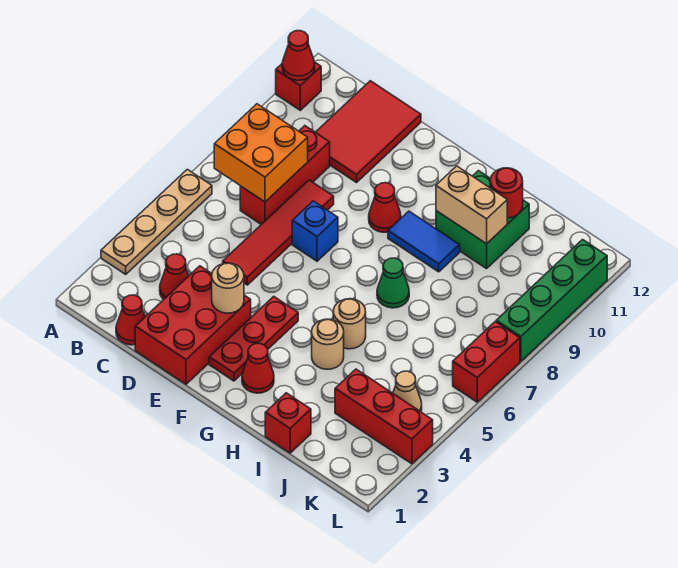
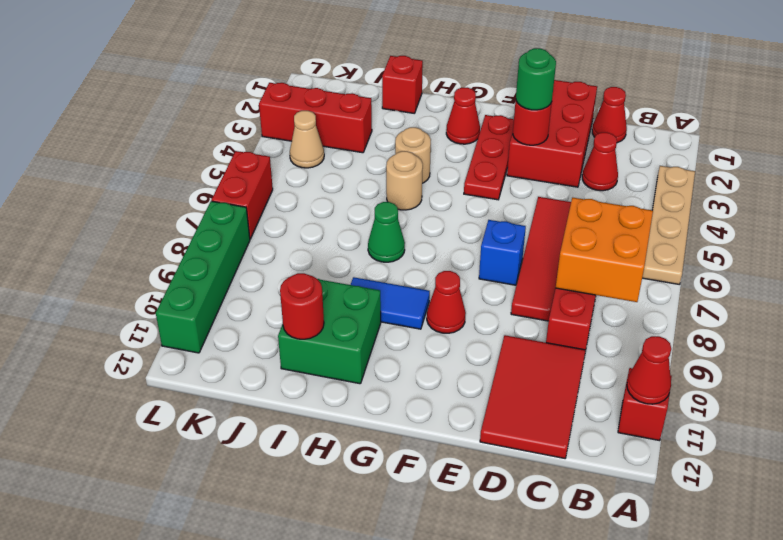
tan 1x1 round brick [212,263,244,313] -> red 1x1 round brick [513,101,552,145]
none -> green 1x1 round brick [516,48,556,110]
tan 1x2 brick [436,166,507,244] -> none

